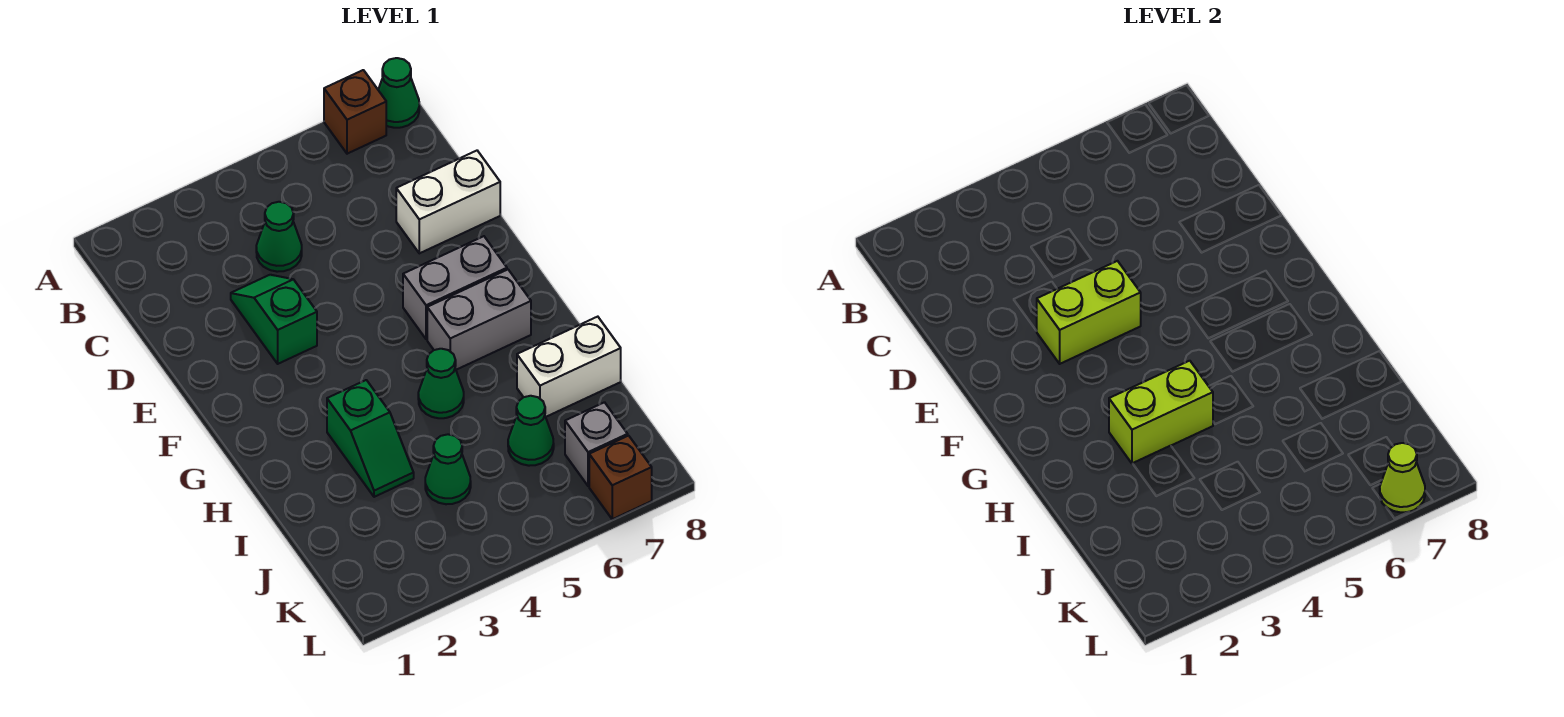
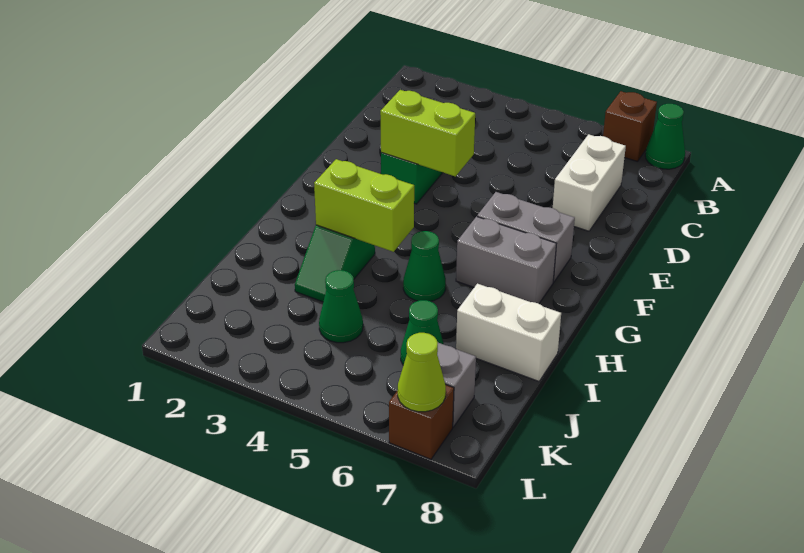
green 1x1 cone [256,202,302,272] -> none
white 1x2 brick [396,151,500,253] -> white 1x2 brick turned to [553,134,626,231]

